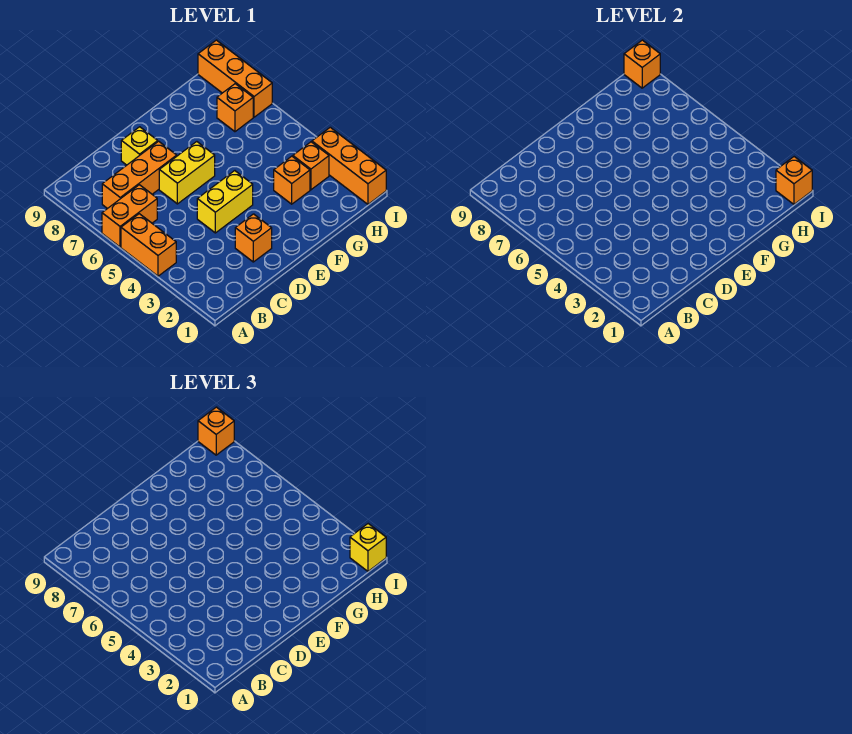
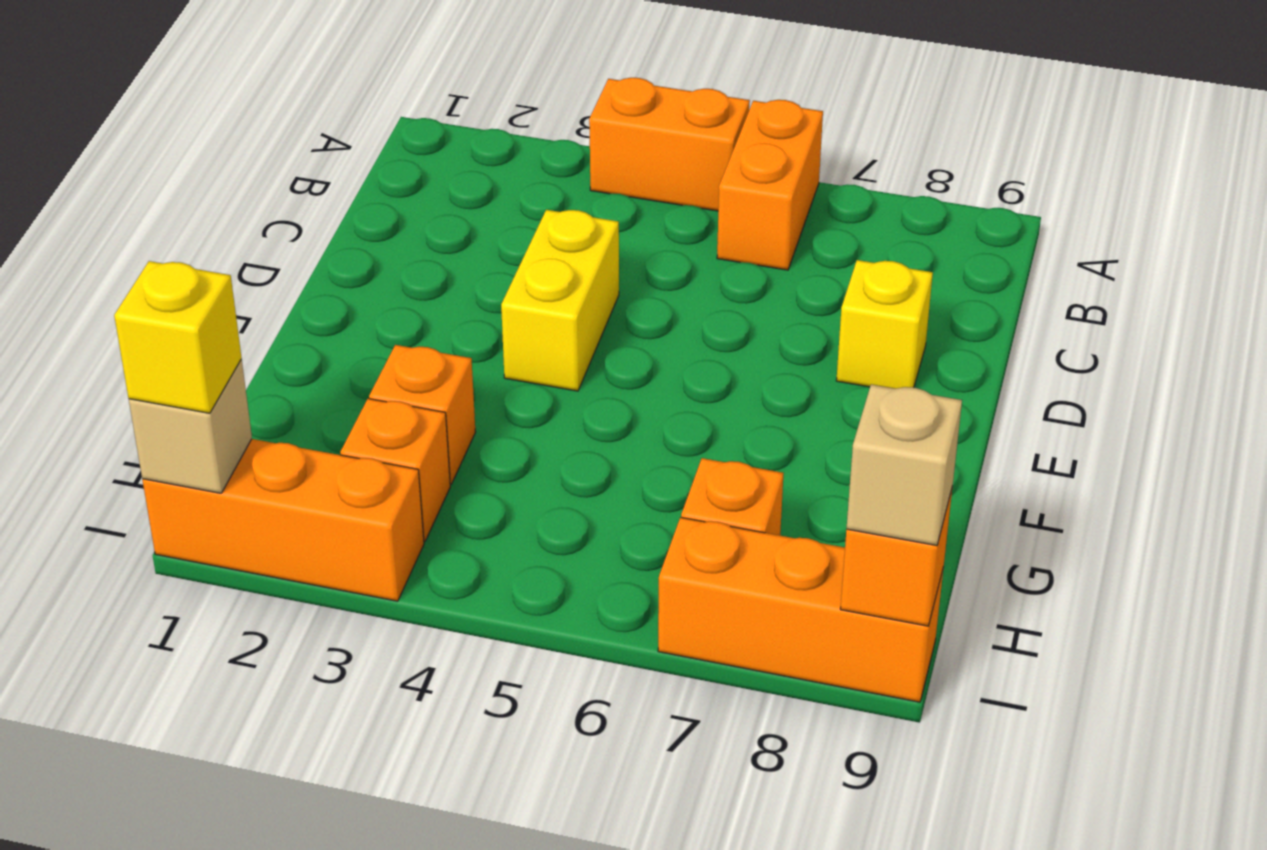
orange 1x3 brick [102,141,177,209] -> none
orange 1x1 brick [235,214,272,262] -> none
yellow 1x2 brick [159,142,215,204] -> none
orange 1x1 brick [776,157,812,204] -> tan 1x1 brick [129,360,252,493]
orange 1x1 brick [198,407,234,455] -> tan 1x1 brick [847,385,962,546]

